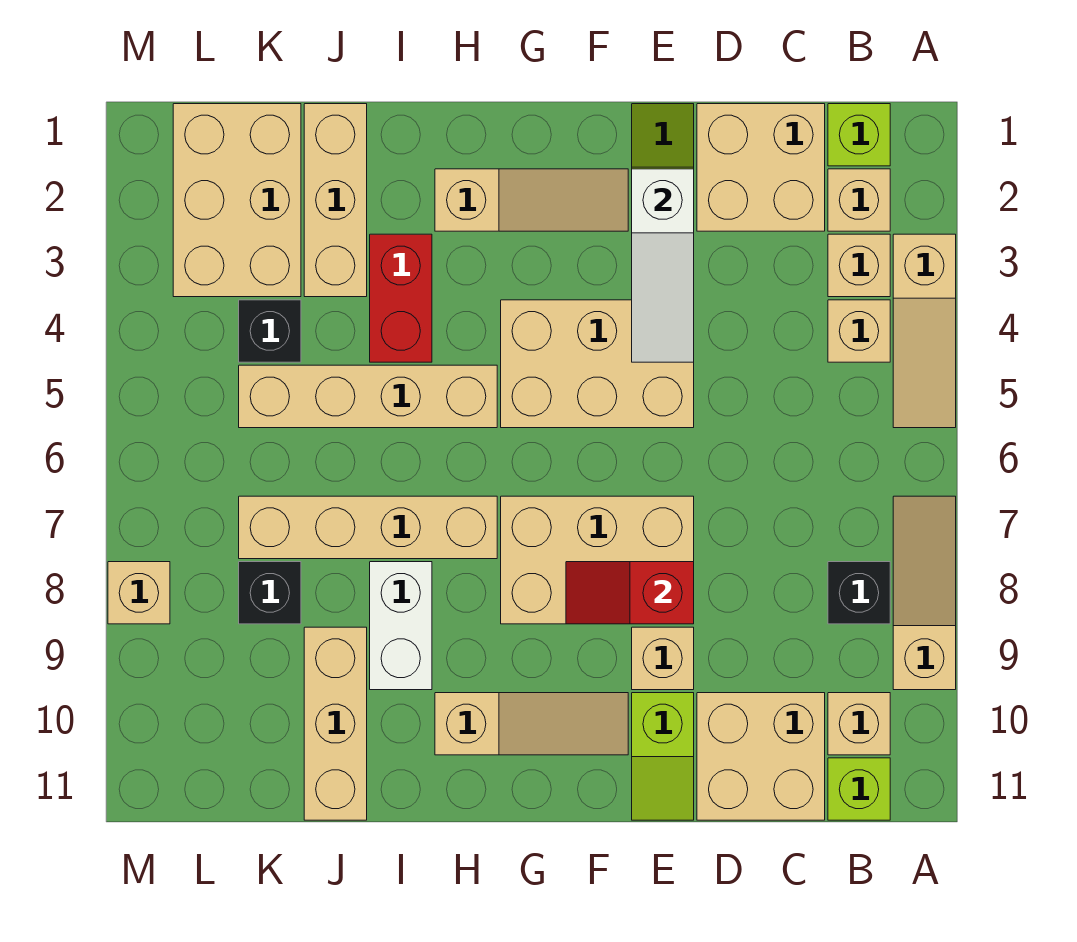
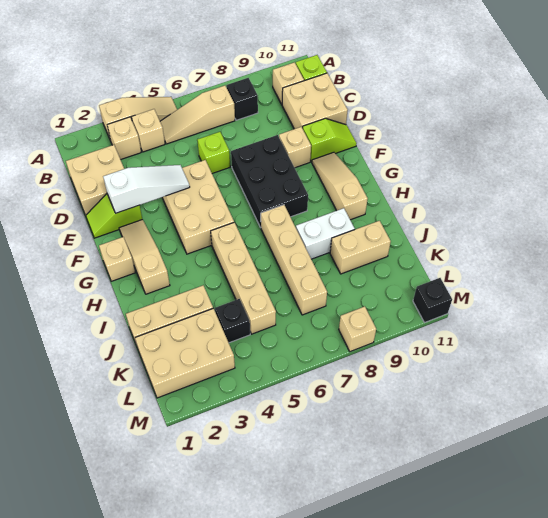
tan 1x3 slope [893,496,956,690] -> tan 1x3 slope moved to [160,86,235,144]
lime 1x1 brick [828,104,890,166] -> lime 1x1 brick moved to [197,132,230,174]
tan 1x1 brick [828,169,890,231] -> tan 1x1 brick moved to [99,237,135,281]
tan 2x3 brick [501,496,694,624] -> black 2x3 brick [231,135,308,228]
red 1x2 slope [566,562,694,624] -> none
red 1x2 brick [370,234,432,362] -> none
tan 1x3 brick [304,627,367,820] -> tan 1x2 brick [330,221,391,274]
black 1x1 brick [239,562,301,624] -> black 1x1 brick moved to [413,278,452,322]

